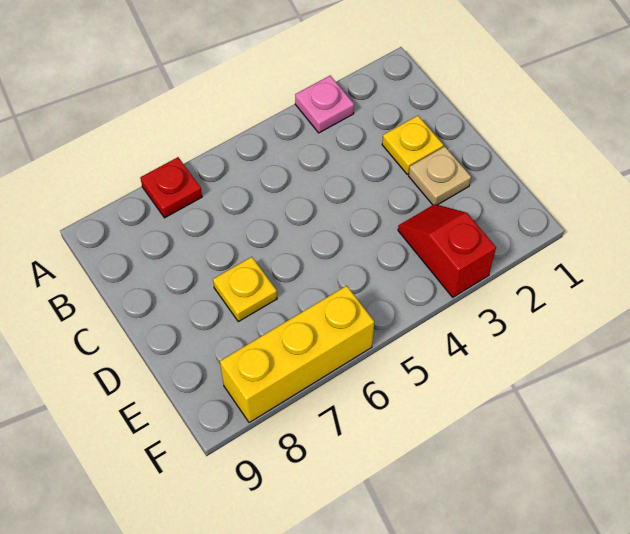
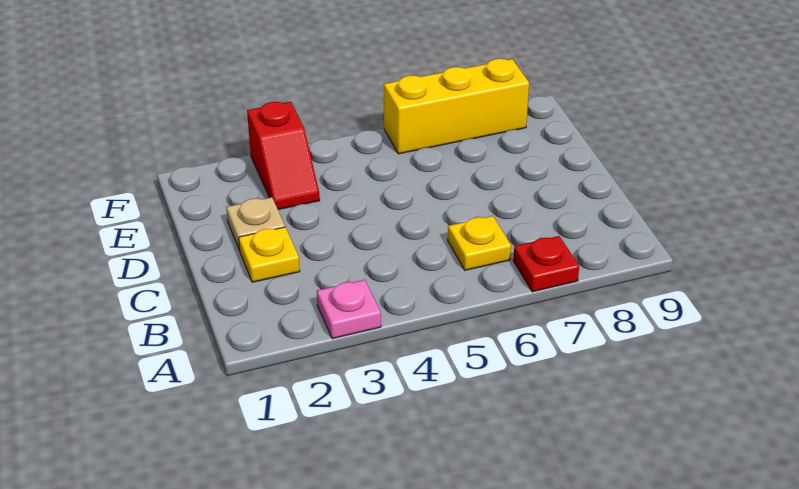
yellow 1x1 plate [213,257,277,322] -> yellow 1x1 plate moved to [448,216,511,270]

